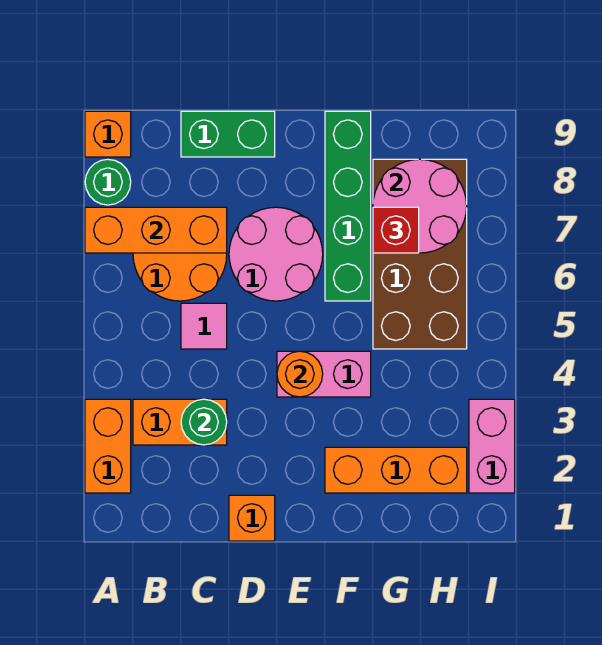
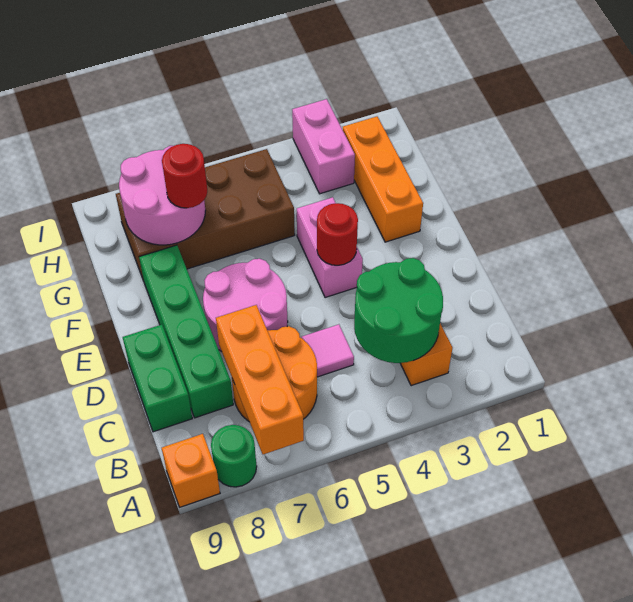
orange 1x2 brick [85,399,131,493] -> none
green 1x1 round brick [181,399,227,445] -> green 2x2 round brick [354,258,443,363]
orange 1x1 brick [229,495,275,541] -> none
orange 1x1 round brick [277,351,323,397] -> red 1x1 round brick [317,203,358,265]
green 1x4 brick [325,111,371,301] -> green 1x4 brick turned to [139,245,233,418]
red 1x1 brick [373,207,419,253] -> red 1x1 round brick [162,144,207,208]
pink 1x2 brick [469,399,515,493] -> pink 1x2 brick turned to [292,99,355,194]

